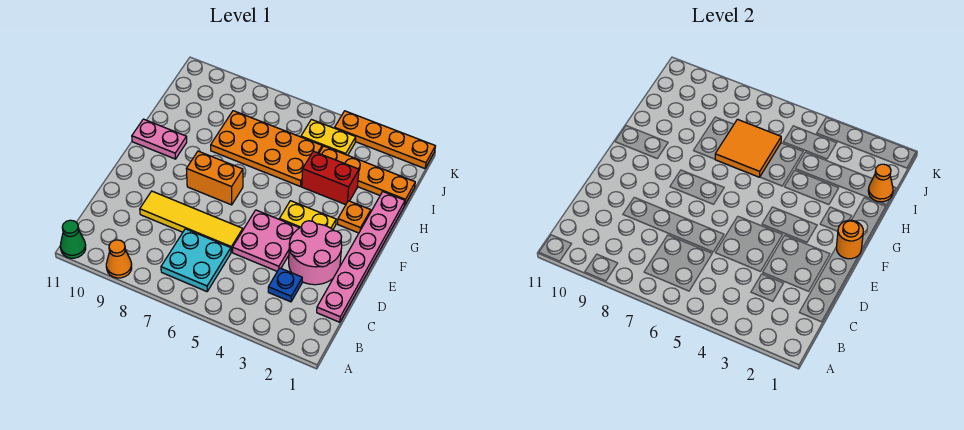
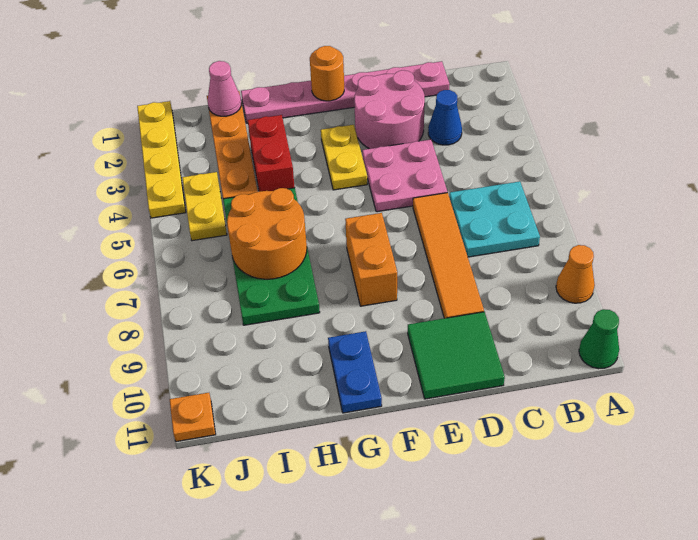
blue 1x1 plate [268,268,302,302] -> blue 1x1 cone [428,90,462,145]
yellow 1x4 tile [140,191,243,252] -> orange 1x4 tile [413,193,484,318]
none -> green 2x2 tile [408,312,505,399]
orange 1x1 plate [338,201,371,233] -> orange 1x1 plate moved to [170,393,216,442]
pink 1x2 plate [132,119,187,159] -> blue 1x2 plate [328,331,382,413]
orange 2x4 plate [211,111,322,187] -> green 2x4 plate [223,188,320,325]
orange 2x2 tile [715,119,781,177] -> orange 2x2 round brick [227,188,307,279]
orange 1x1 cone [868,164,893,202] -> pink 1x1 cone [208,61,241,116]
orange 1x4 plate [335,111,435,168] -> yellow 1x4 plate [137,101,186,218]

